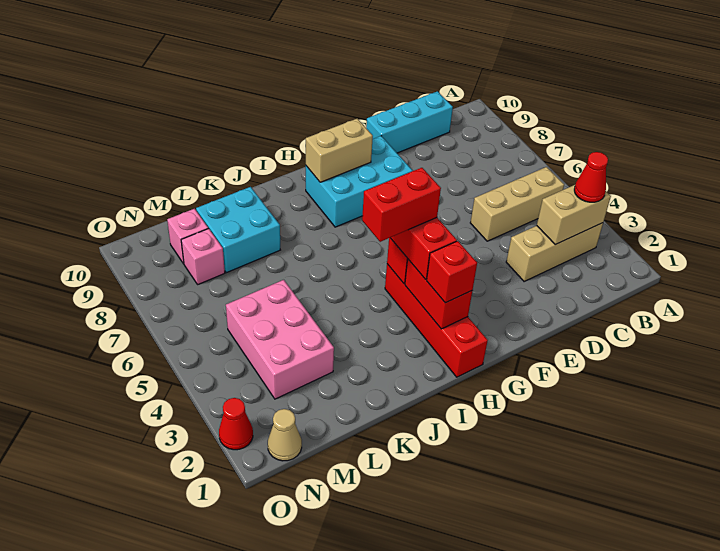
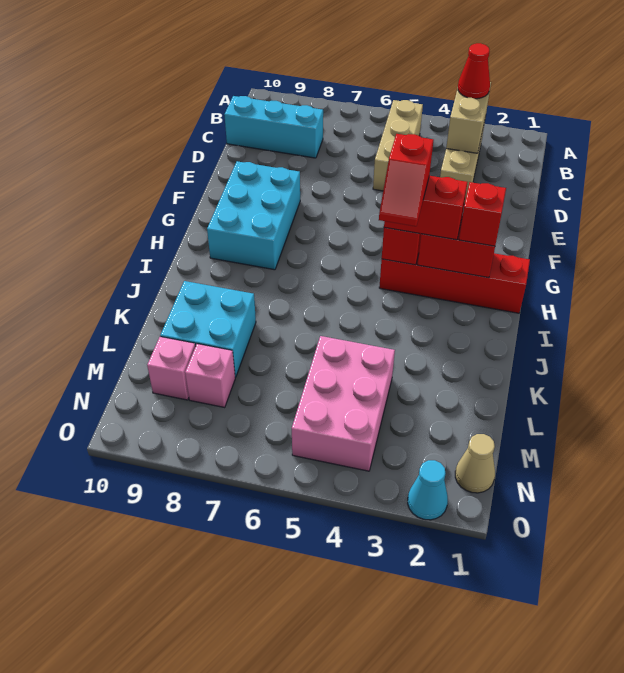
cyan 1x3 brick [366,91,453,153] -> cyan 1x3 brick turned to [224,96,323,158]
tan 1x2 brick [306,119,373,182] -> none
red 1x2 brick [362,168,441,242] -> red 1x2 slope [379,134,433,226]
pink 2x3 brick [226,280,334,399] -> pink 2x3 brick turned to [292,336,395,471]
red 1x1 cone [219,398,253,450] -> cyan 1x1 cone [408,460,448,520]

